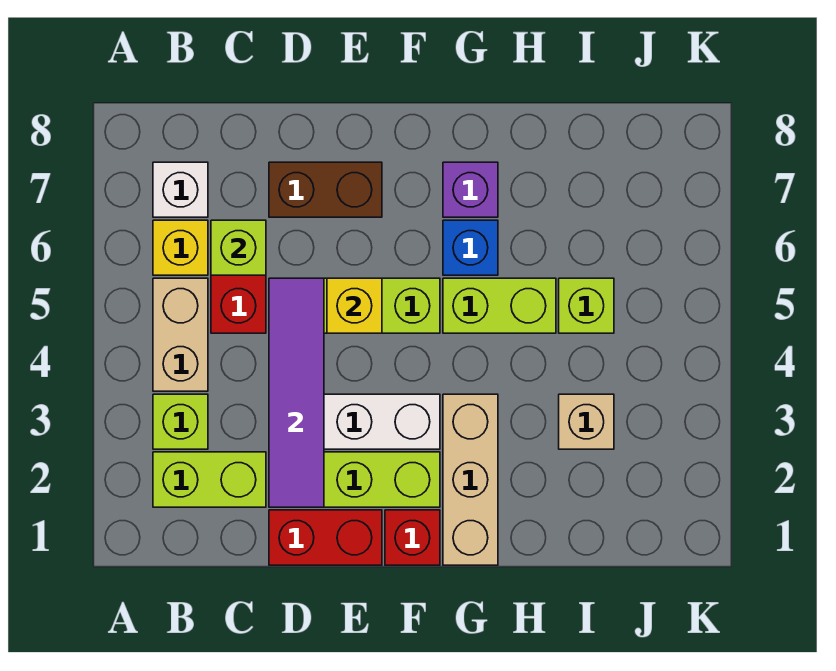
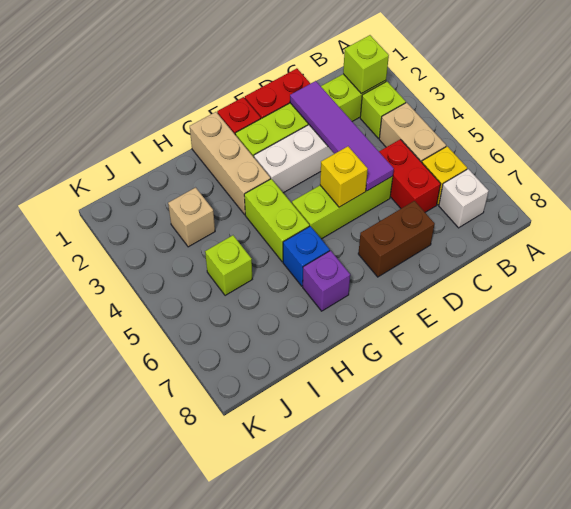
lime 1x1 brick [211,220,266,275] -> lime 1x1 brick moved to [343,35,389,94]
lime 1x2 brick [443,278,556,333] -> lime 1x2 brick turned to [244,179,309,262]

